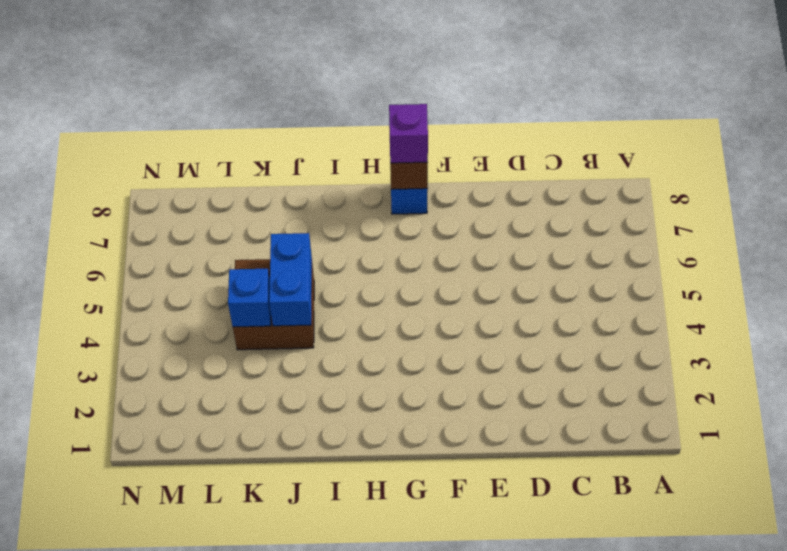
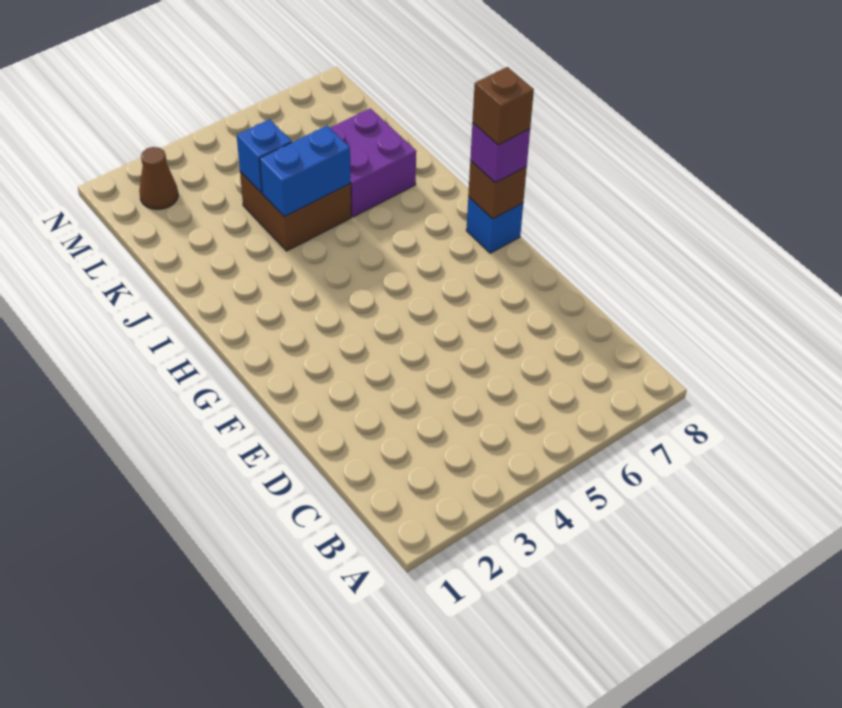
none -> brown 1x1 brick [473,67,534,145]
none -> purple 2x2 brick [330,108,416,217]
none -> brown 1x1 cone [139,147,178,209]

